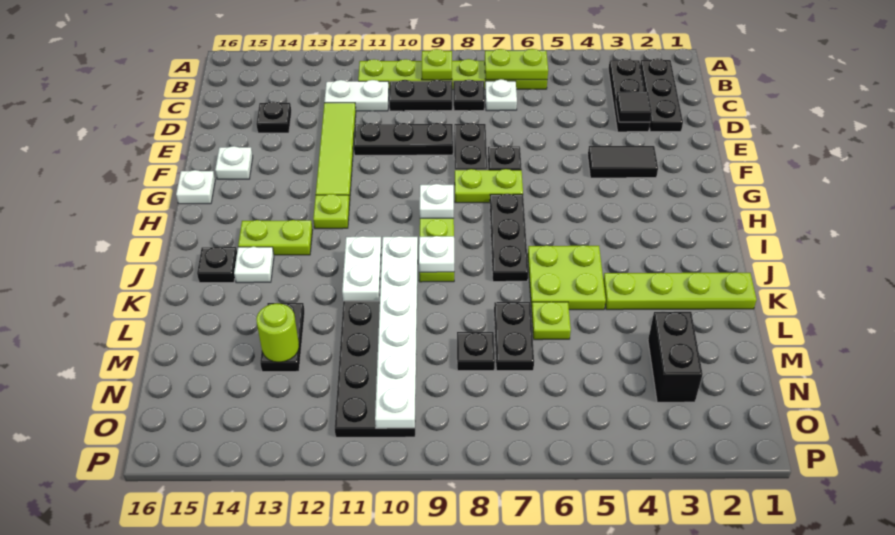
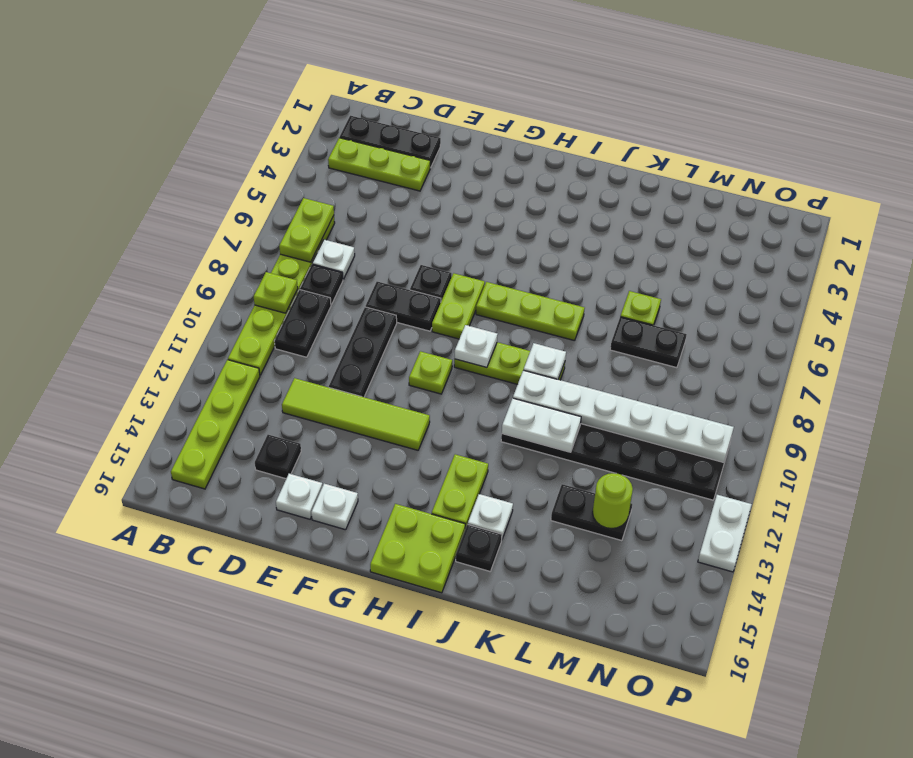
black 1x3 plate [608,59,650,132] -> lime 1x3 plate [328,138,430,191]
white 1x2 plate [324,80,389,111] -> white 1x2 plate moved to [698,495,752,572]
black 1x1 tile [616,92,652,122] -> none
black 1x2 tile [588,146,658,178] -> none
white 1x1 plate [176,170,215,204] -> white 1x1 plate moved to [276,474,323,519]
black 1x3 plate [490,194,528,282] -> lime 1x3 plate [476,282,585,341]
lime 1x1 plate [313,194,350,229] -> lime 1x1 plate moved to [409,351,452,394]
lime 2x2 plate [528,245,606,310] -> lime 2x2 plate moved to [370,504,465,593]
lime 1x4 plate [603,272,757,310] -> lime 1x4 plate moved to [171,360,260,489]
black 1x2 brick [648,312,703,402] -> none
black 1x1 plate [457,332,495,371] -> none

